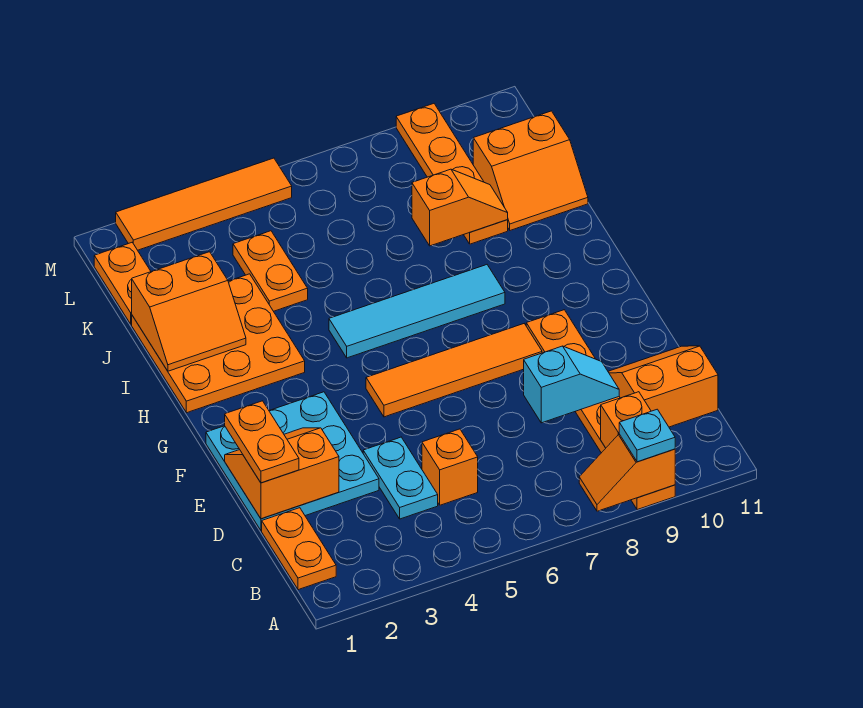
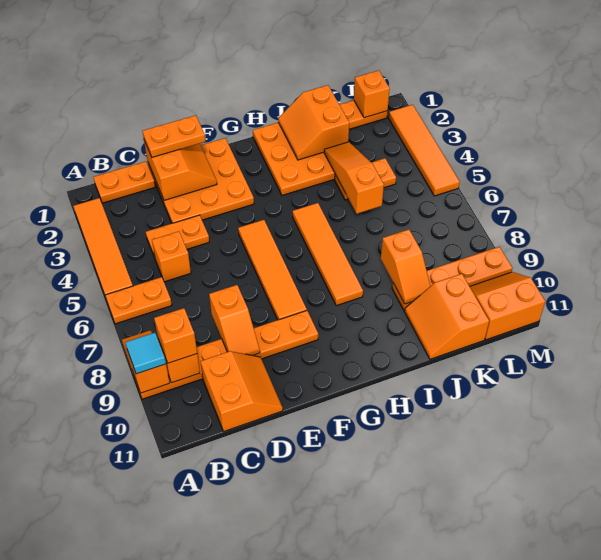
none -> orange 1x4 tile [73,198,133,297]
none -> orange 1x2 plate [105,277,172,324]
cyan 1x1 plate [619,409,675,462] -> cyan 1x1 tile [125,333,166,374]
none -> orange 1x1 brick [154,308,197,363]
cyan 1x2 plate [363,437,438,519] -> orange 1x2 plate [146,215,209,258]
cyan 3x3 plate [206,392,379,531] -> orange 3x3 plate [148,138,254,223]
cyan 1x2 slope [524,346,619,423] -> orange 1x2 slope [209,285,260,355]
cyan 1x4 tile [329,265,505,358] -> orange 1x4 tile [293,203,363,306]
none -> orange 1x3 slope [324,142,384,214]
none -> orange 1x1 brick [354,70,390,118]
none -> orange 2x2 slope [470,272,545,340]

